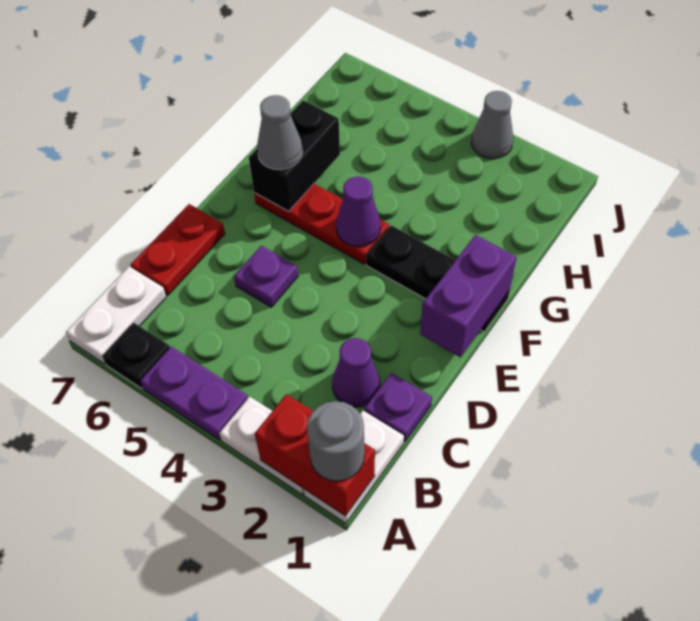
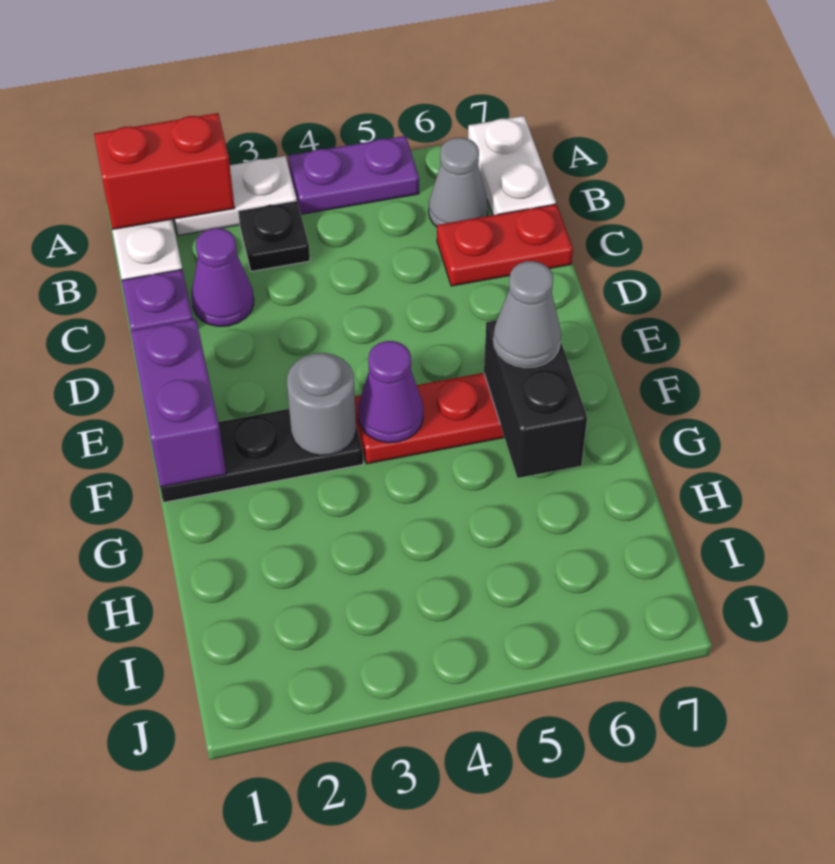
grey 1x1 round brick [307,401,364,481] -> grey 1x1 round brick moved to [287,353,356,455]
black 1x1 plate [103,323,170,388] -> black 1x1 plate moved to [238,201,310,271]
red 1x2 plate [131,204,225,295] -> red 1x2 plate turned to [437,204,573,286]
purple 1x1 plate [234,246,298,307] -> none
grey 1x1 cone [471,91,513,159] -> grey 1x1 cone moved to [429,137,488,227]

